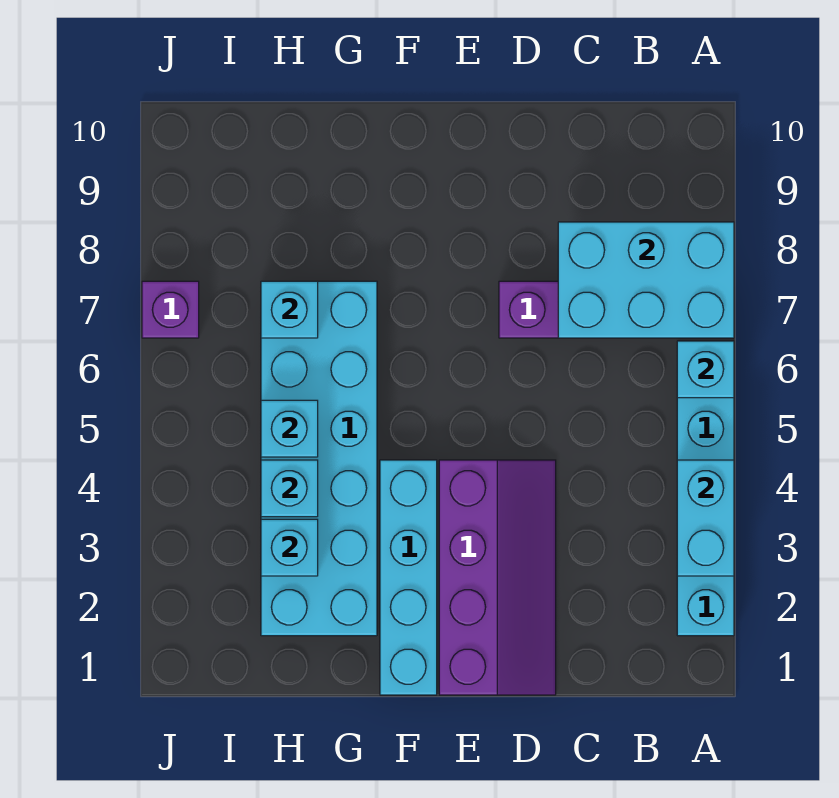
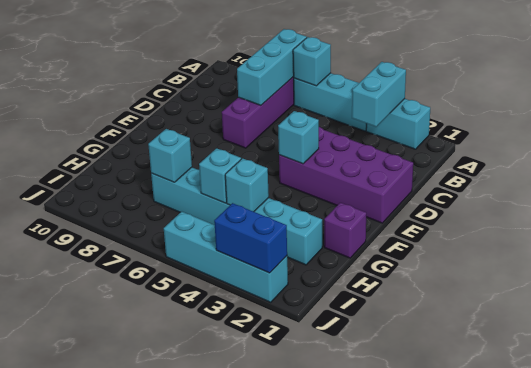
cyan 1x2 brick [677,460,734,576] -> cyan 1x2 brick turned to [352,62,406,127]
cyan 2x3 brick [558,222,734,338] -> cyan 1x3 brick [237,29,307,105]
purple 2x4 slope [439,460,556,695] -> purple 2x4 brick [279,127,413,223]
cyan 1x4 brick [380,460,437,695] -> cyan 1x4 brick moved to [164,212,288,302]
cyan 2x6 brick [261,281,377,636] -> cyan 1x6 brick [151,168,322,265]
cyan 1x1 brick [261,519,318,576] -> cyan 1x1 brick moved to [278,111,319,164]
none -> blue 1x2 brick [214,203,287,273]
purple 1x1 brick [142,281,199,338] -> purple 1x1 brick moved to [324,203,366,258]

